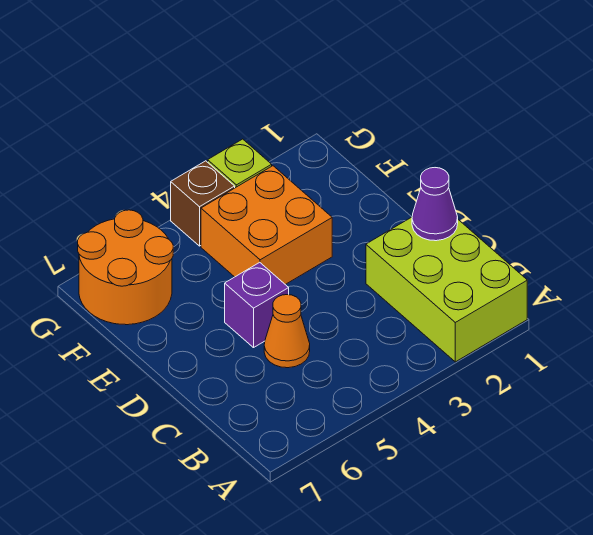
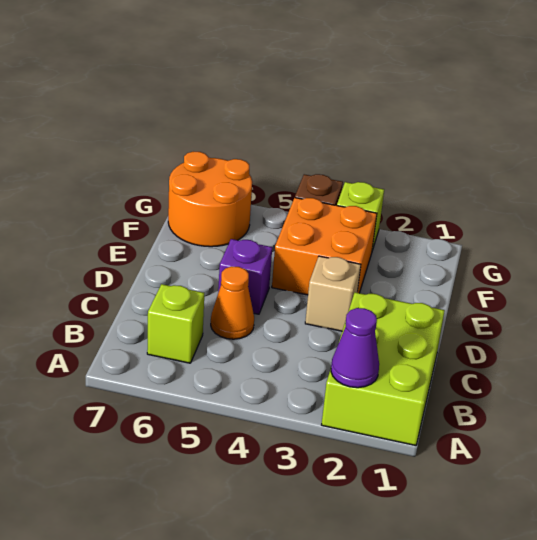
none -> lime 1x1 brick [147,284,204,363]
purple 1x1 cone [412,168,458,241] -> purple 1x1 cone moved to [331,308,379,388]
none -> tan 1x1 brick [305,256,361,331]

